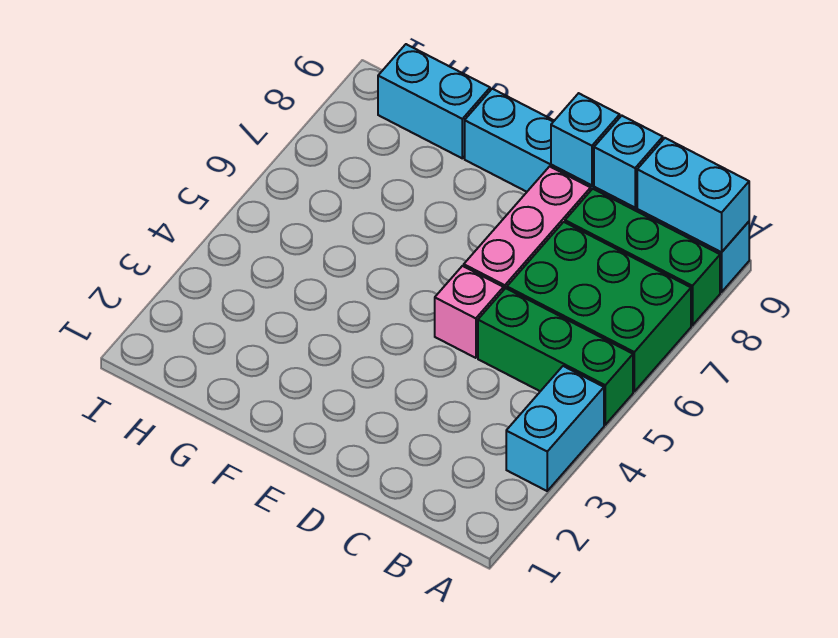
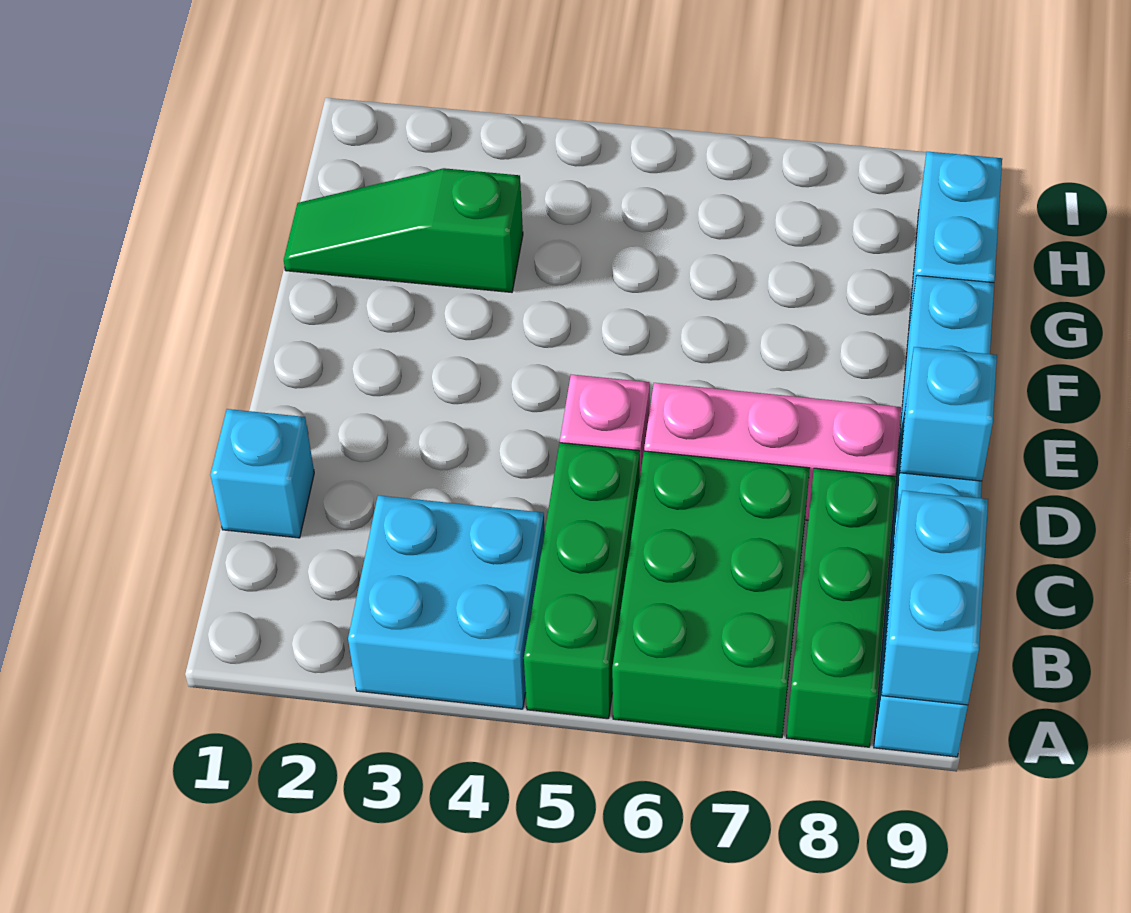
cyan 1x2 brick [506,366,604,491] -> cyan 2x2 brick [348,496,545,709]
cyan 1x1 brick [594,116,663,207] -> cyan 1x1 brick moved to [210,409,314,538]
none -> green 1x3 slope [284,168,523,292]

